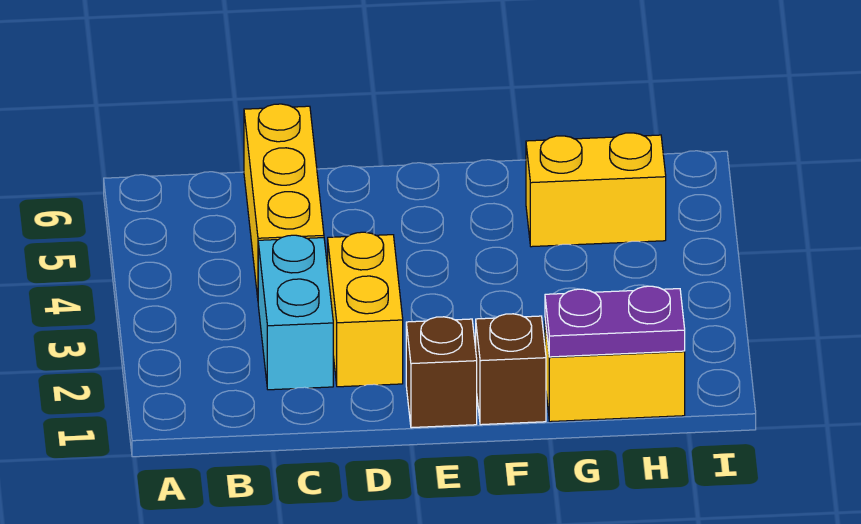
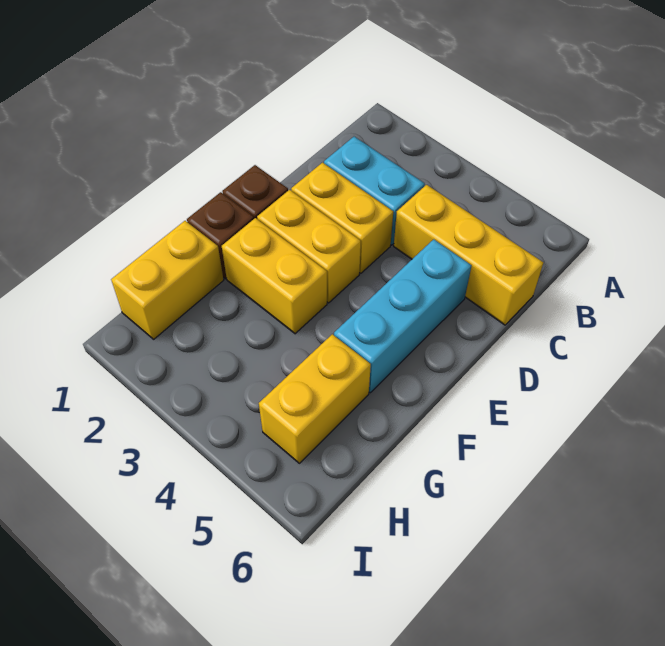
none -> cyan 1x3 brick [334,239,472,393]
none -> yellow 1x2 brick [257,190,361,303]
none -> yellow 1x2 brick [222,218,327,334]
purple 1x2 plate [545,286,685,357] -> none

